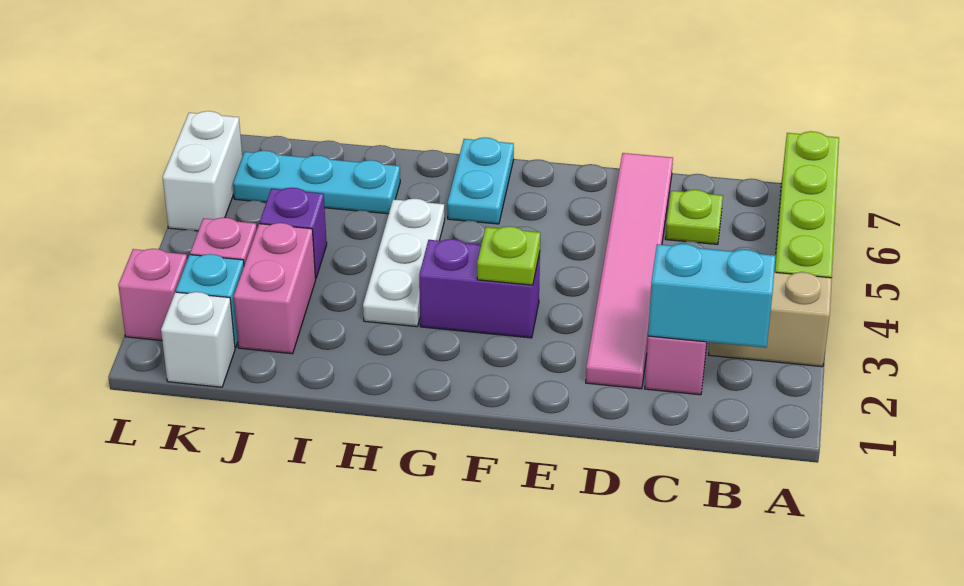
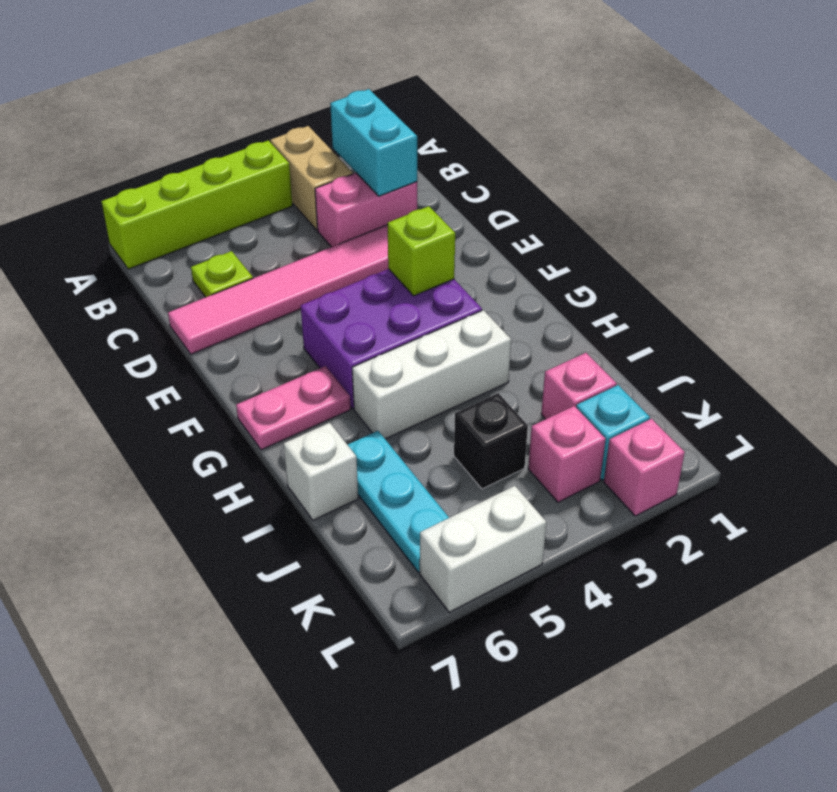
purple 1x2 brick [419,239,540,338] -> purple 2x3 brick [301,269,482,409]
lime 1x1 plate [477,226,540,285] -> lime 1x1 brick [387,206,455,296]
cyan 1x2 plate [447,137,514,224] -> pink 1x2 plate [236,366,351,450]
white 1x3 plate [363,199,445,327] -> white 1x3 brick [352,310,511,439]
pink 1x2 brick [234,223,316,354] -> pink 1x1 brick [541,353,617,419]
purple 1x1 brick [260,188,327,279] -> black 1x1 brick [454,393,528,489]
white 1x1 brick [161,292,235,387] -> white 1x1 brick moved to [284,423,358,520]

